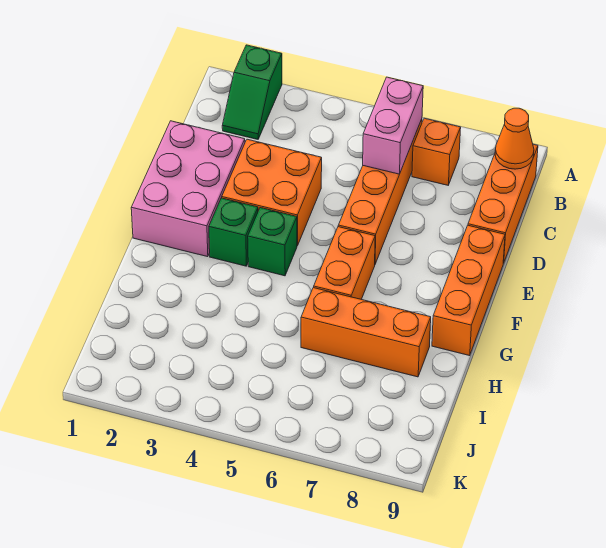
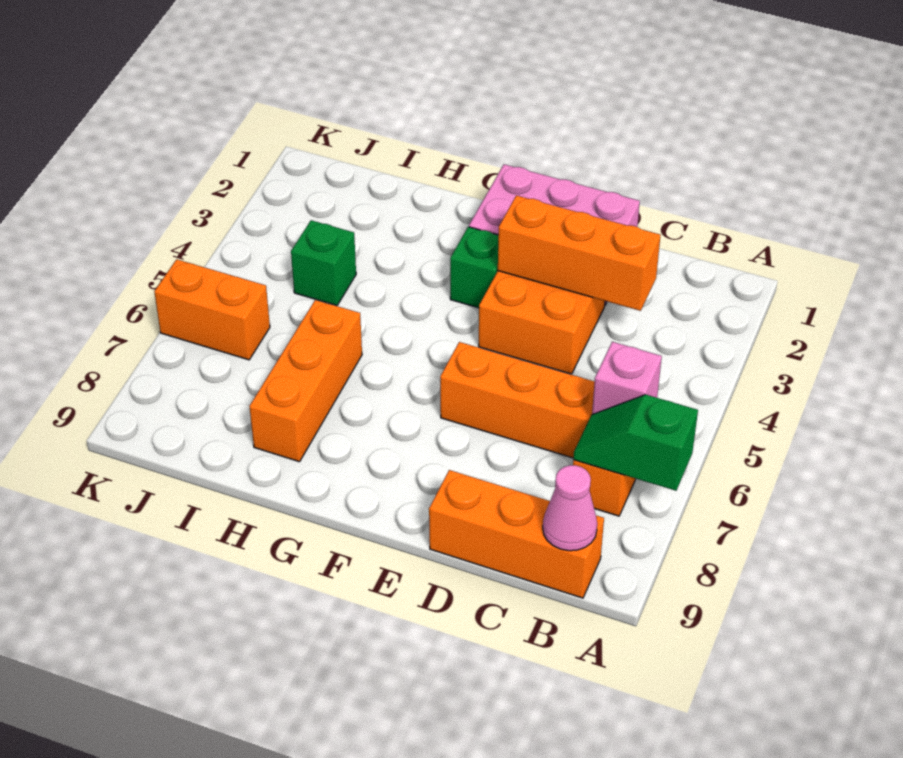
green 1x2 slope [222,45,282,139] -> green 1x2 slope moved to [573,395,698,491]
pink 1x2 brick [363,77,423,174] -> pink 1x1 brick [592,342,662,414]
orange 1x1 cone [495,108,534,169] -> pink 1x1 cone [543,465,597,551]
orange 1x3 brick [432,225,505,356] -> orange 1x3 brick moved to [498,195,660,311]
green 1x1 brick [248,208,297,276] -> green 1x1 brick moved to [291,220,356,305]
orange 1x2 brick [314,227,375,299] -> orange 1x2 brick moved to [154,259,270,360]

